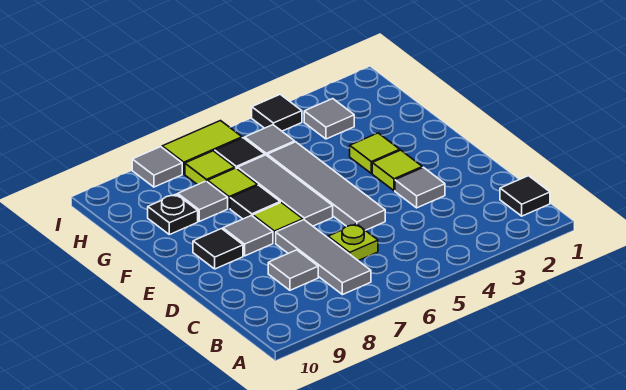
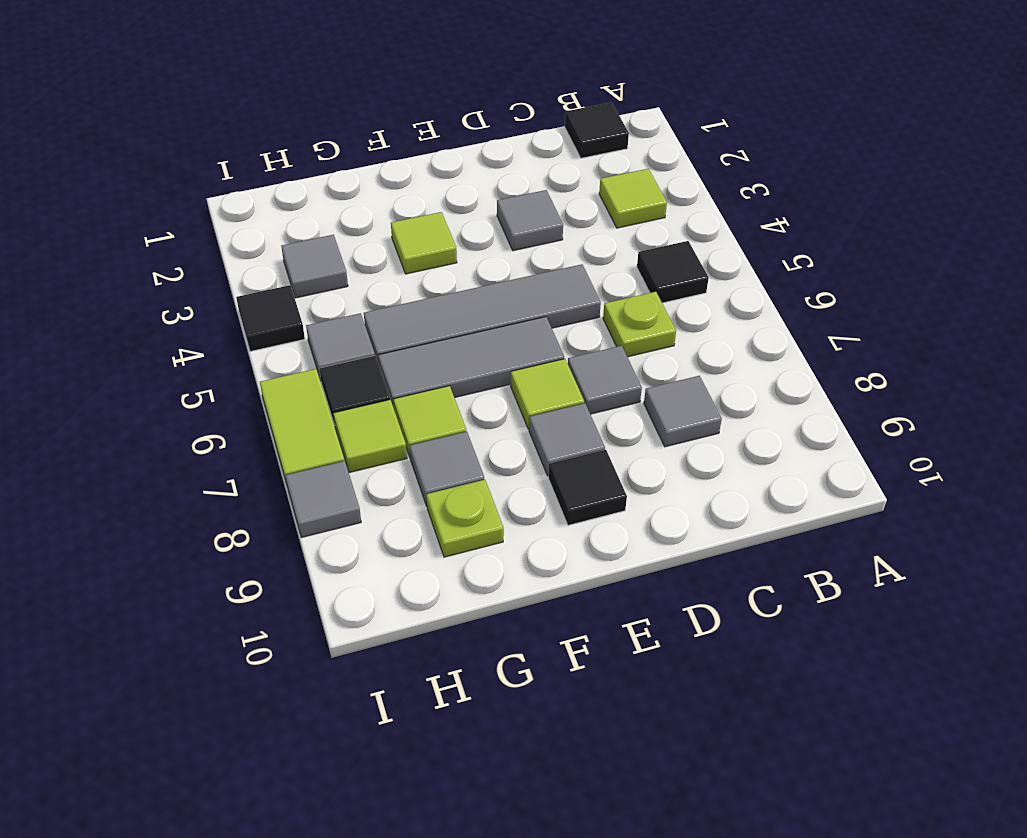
grey 1x3 tile [276,220,371,295] -> grey 1x1 tile [568,346,642,414]
lime 1x1 tile [372,150,422,191] -> lime 1x1 tile moved to [599,169,667,228]
black 1x1 tile [230,185,280,219] -> black 1x1 tile moved to [637,241,709,303]
black 1x1 plate [148,194,198,235] -> lime 1x1 plate [426,480,504,557]

